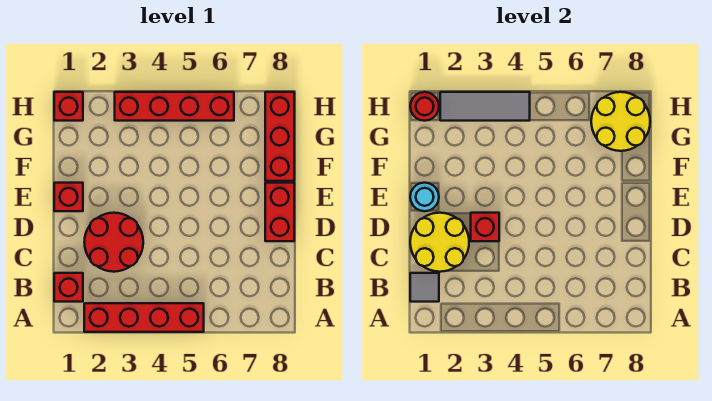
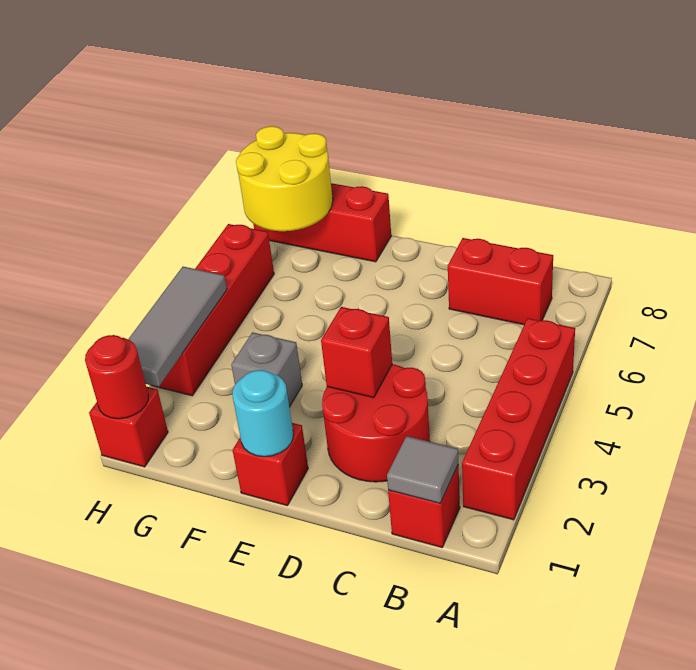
yellow 2x2 round brick [410,213,469,272] -> none
red 1x2 brick [265,183,294,241] -> red 1x2 brick moved to [448,238,553,325]
none -> grey 1x1 brick [231,332,302,407]

